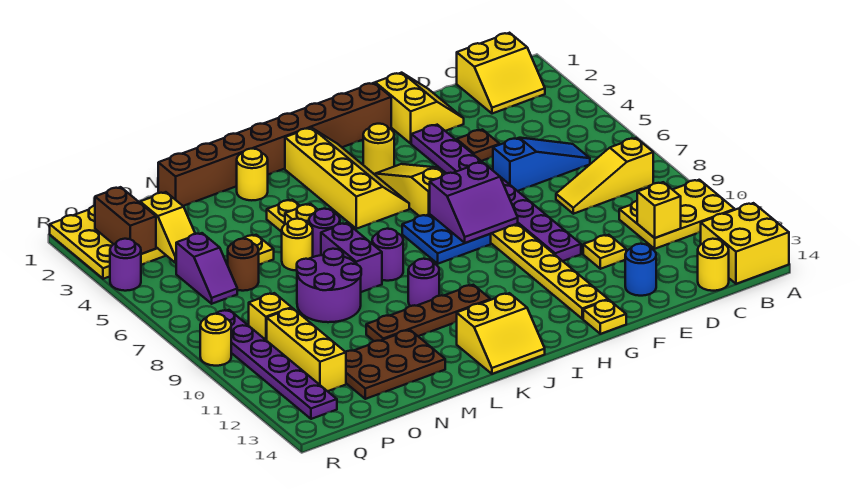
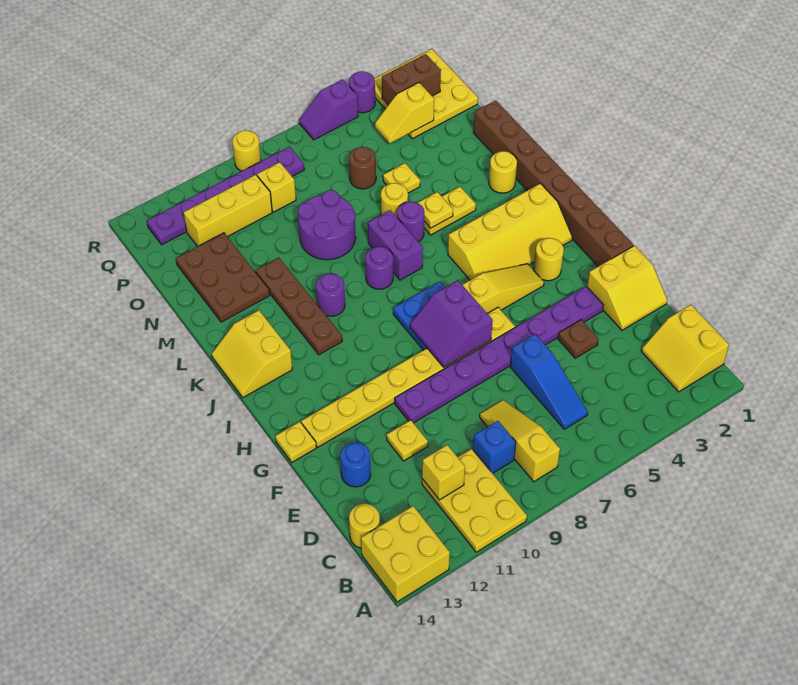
none -> blue 1x1 brick [473,421,516,473]
purple 1x2 brick [321,223,382,292] -> purple 1x2 brick turned to [368,210,423,280]
purple 1x2 slope [176,233,237,304] -> purple 1x2 slope moved to [299,79,358,140]

